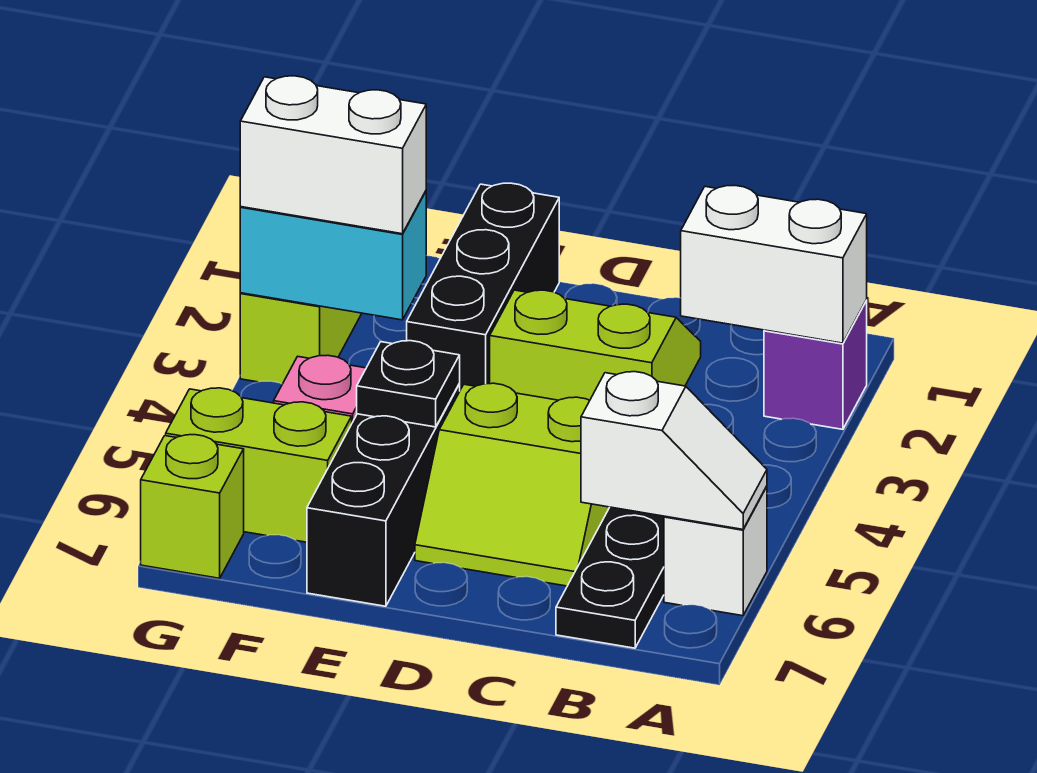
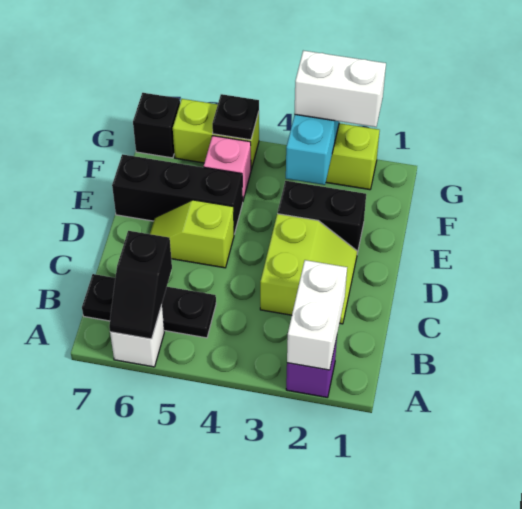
white 1x2 slope [581,372,767,529] -> black 1x2 slope [109,231,172,339]
lime 2x2 slope [415,383,609,586] -> lime 1x2 slope [150,200,234,268]
black 1x3 brick [407,183,559,390] -> black 1x2 brick [277,181,366,253]
black 1x1 plate [357,341,460,427] -> black 1x1 plate moved to [212,94,259,140]
white 1x2 brick [240,76,426,234] -> white 1x2 brick turned to [294,51,386,127]
lime 1x2 brick [166,388,352,542] -> lime 1x2 brick turned to [173,99,259,170]
lime 1x1 brick [141,435,244,578] -> black 1x1 brick [133,93,180,158]

